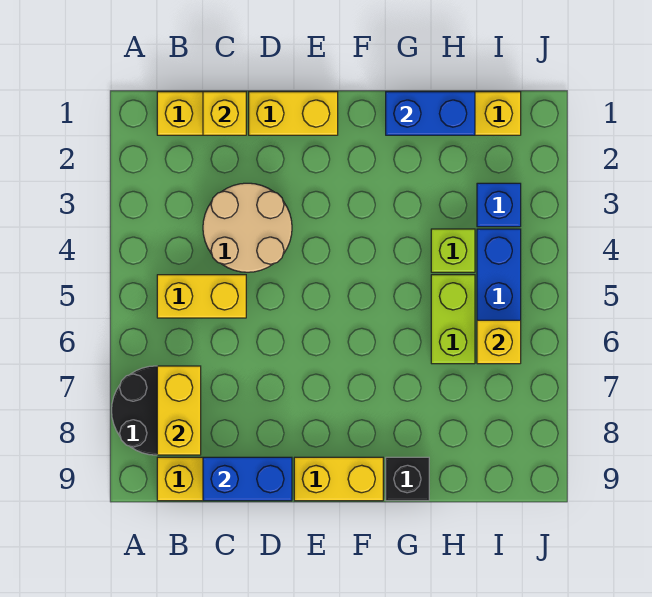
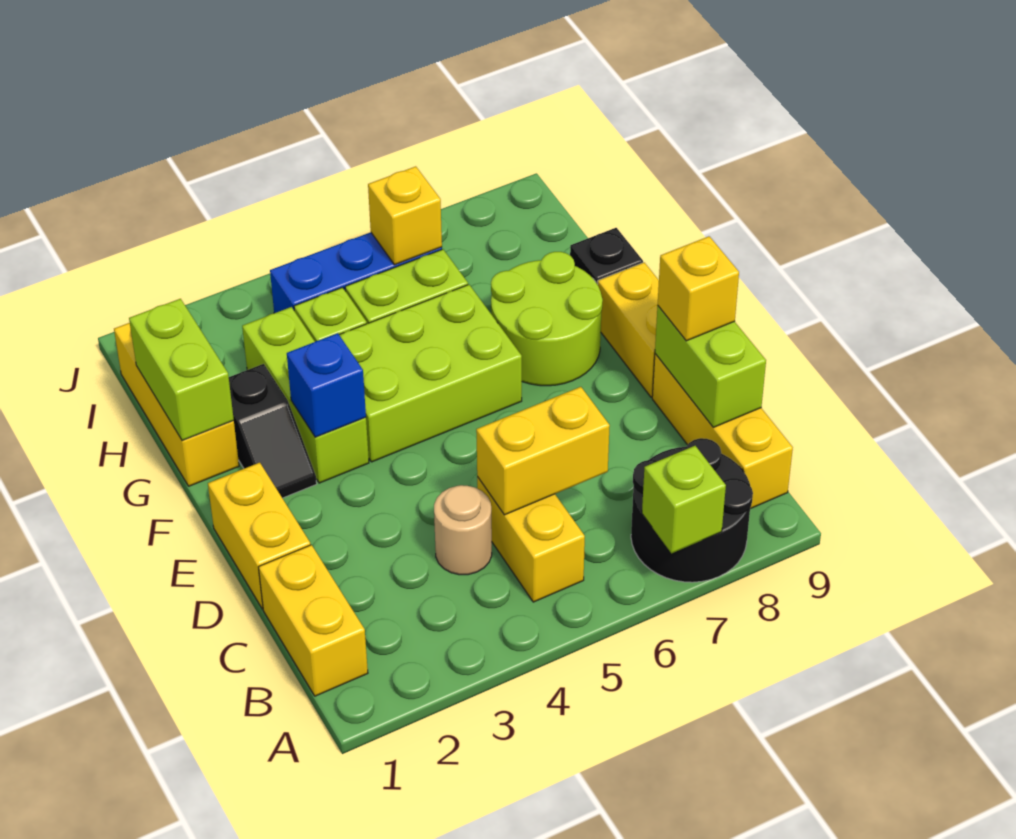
none -> lime 1x1 brick [642,446,726,553]
yellow 1x2 brick [157,366,201,455] -> yellow 1x2 brick moved to [476,387,610,515]
yellow 1x1 brick [203,92,246,135] -> yellow 1x1 brick moved to [658,236,739,341]
tan 2x2 round brick [203,183,292,272] -> tan 1x1 round brick [434,485,492,575]
blue 1x2 brick [203,457,292,501] -> lime 1x2 brick [655,306,766,427]
none -> black 1x2 slope [229,364,317,498]
none -> lime 1x3 brick [242,307,369,483]
none -> lime 2x3 brick [339,285,522,462]
none -> lime 2x2 round brick [491,252,603,386]
blue 1x2 brick [386,92,475,135] -> lime 1x2 brick [129,299,234,441]
blue 1x1 brick [477,183,521,227] -> blue 1x1 brick moved to [287,333,366,437]

